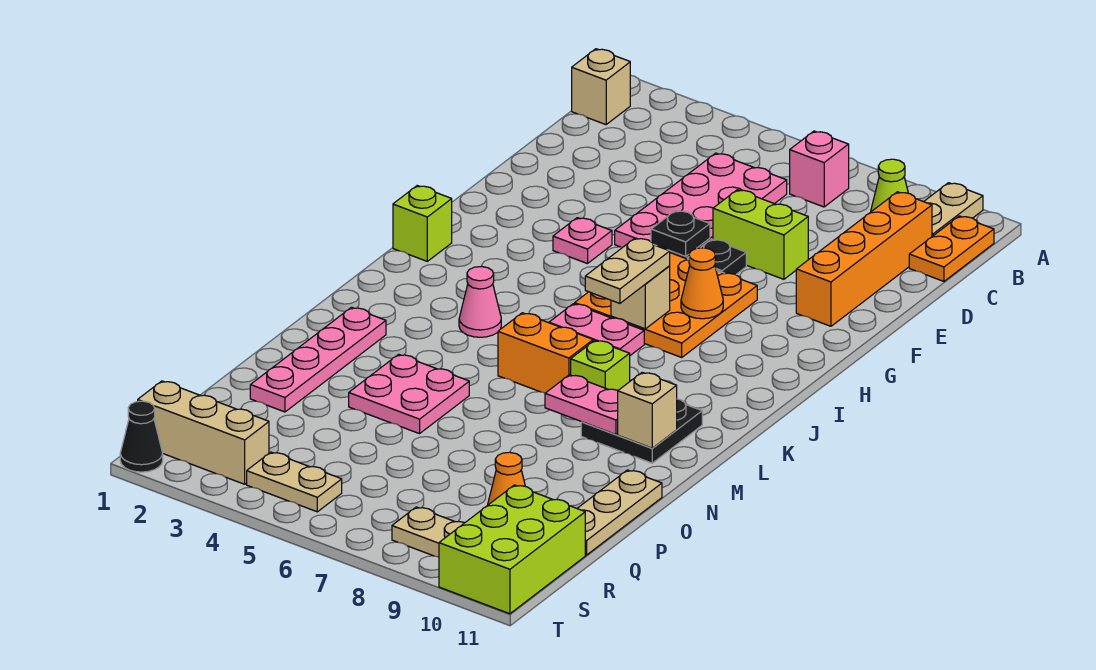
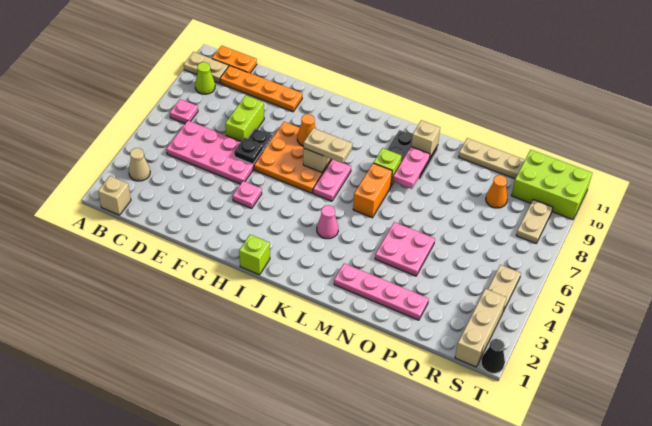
none -> tan 1x1 cone [129,148,150,181]
pink 1x1 brick [790,131,849,207] -> pink 1x1 plate [170,99,198,124]
orange 1x4 brick [796,192,932,326] -> orange 1x4 plate [220,66,302,112]

